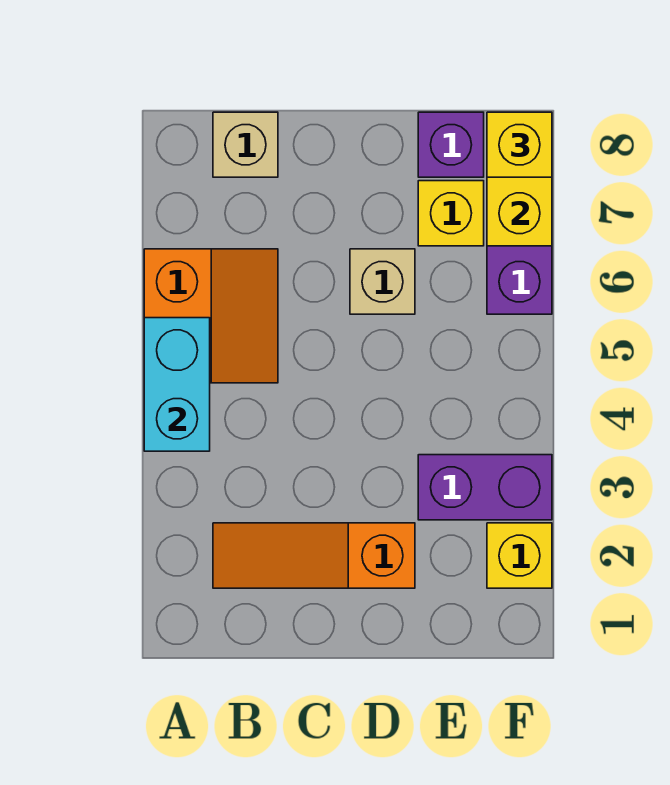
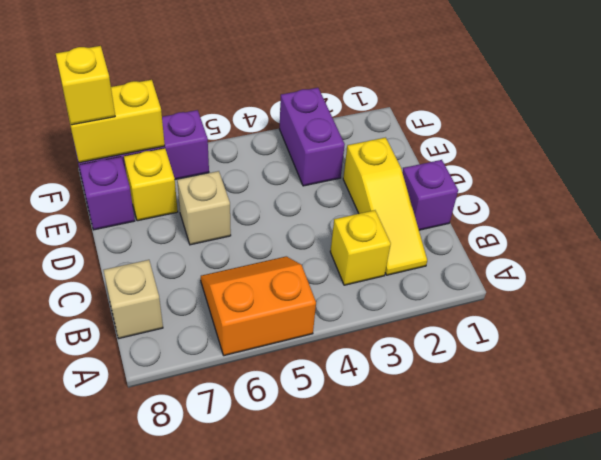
cyan 1x2 brick [144,318,210,451] -> none
orange 1x3 slope [213,523,415,588] -> yellow 1x3 slope [343,138,427,275]
none -> purple 1x1 brick [402,160,458,230]
yellow 1x1 brick [487,523,552,588] -> yellow 1x1 brick moved to [330,210,391,285]

